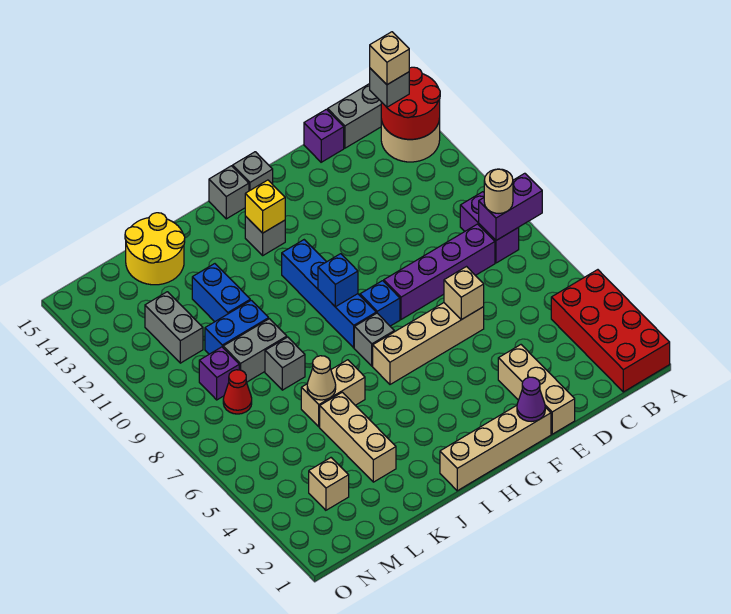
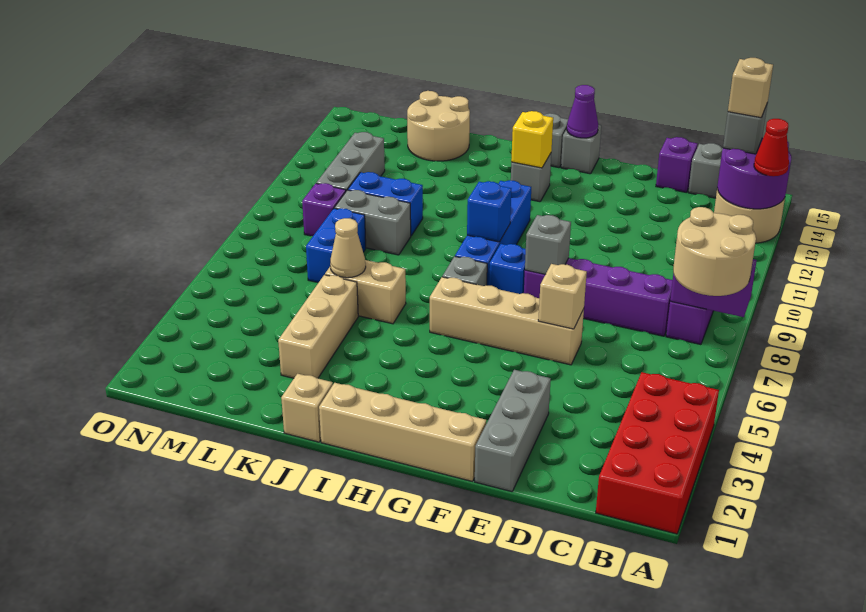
red 2x2 round brick [381,67,440,139] -> purple 2x2 round brick [717,138,791,209]
tan 1x1 round brick [484,169,513,213] -> tan 2x2 round brick [673,207,756,296]
tan 1x3 brick [498,345,575,434] -> grey 1x3 brick [475,370,551,492]
purple 1x1 cone [517,377,545,422] -> purple 1x1 cone moved to [567,85,598,138]
grey 1x1 brick [265,337,305,390] -> grey 1x1 brick moved to [525,215,571,274]
blue 1x2 brick [192,264,250,322] -> blue 1x2 brick moved to [306,208,366,283]
yellow 2x2 round brick [125,213,185,285] -> tan 2x2 round brick [407,91,470,161]
tan 1x1 brick [309,458,349,510] -> tan 1x1 brick moved to [281,374,333,442]
red 1x1 cone [223,370,252,414] -> red 1x1 cone moved to [754,119,789,176]
grey 1x2 brick [145,292,203,363] -> grey 1x3 brick [316,132,385,191]

